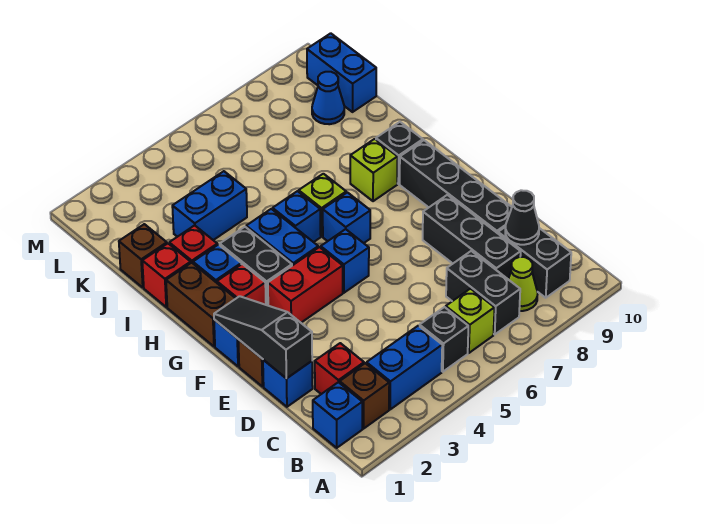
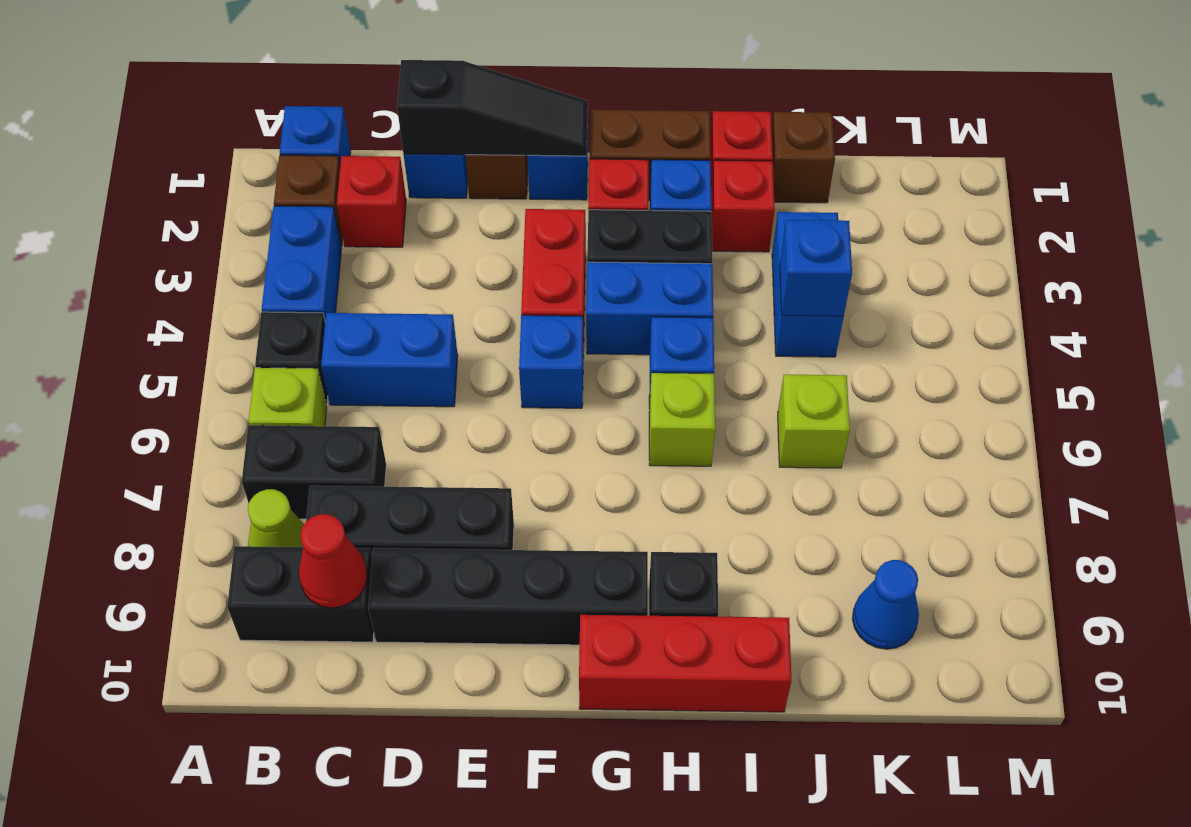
black 1x1 cone [505,190,539,245] -> red 1x1 cone [299,514,367,608]
blue 1x1 brick [323,192,370,243] -> blue 1x1 brick moved to [780,220,852,316]
none -> red 1x3 brick [579,615,791,712]
lime 1x1 brick [350,139,398,201] -> lime 1x1 brick moved to [778,375,850,468]
blue 1x2 brick [307,33,376,112] -> blue 1x2 brick moved to [321,313,458,407]

